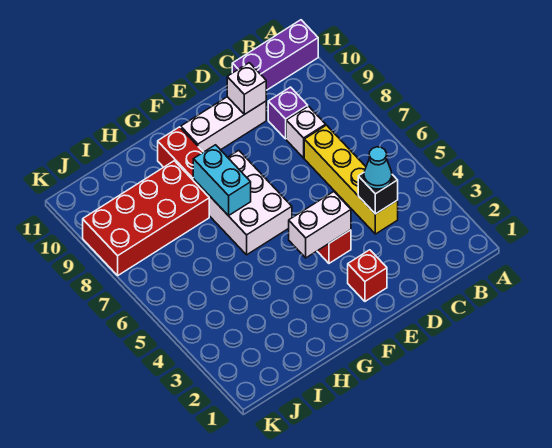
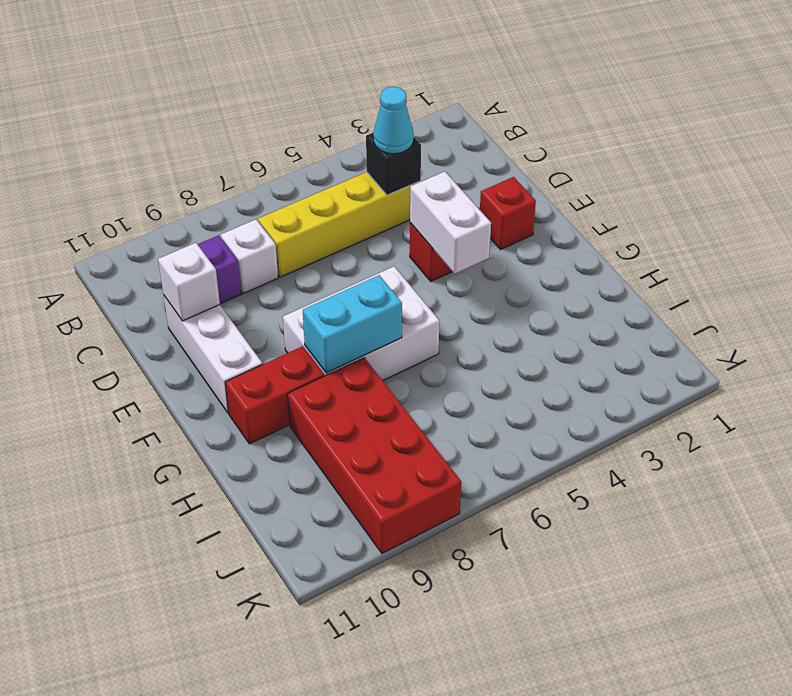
purple 1x3 brick [232,20,318,90] -> none

